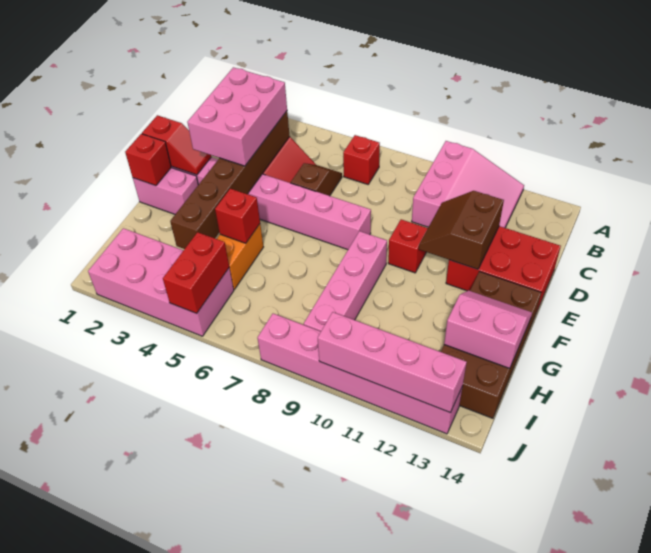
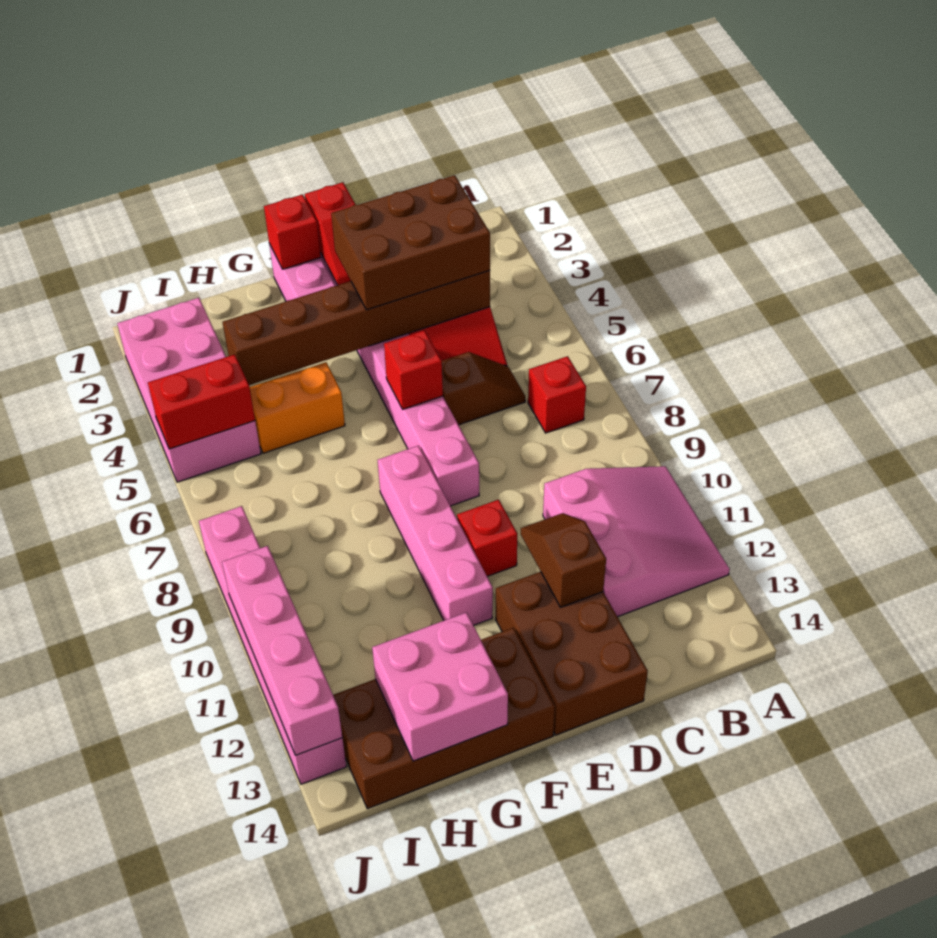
pink 3x3 slope [412,141,524,228] -> pink 3x3 slope turned to [543,466,730,617]
pink 2x3 brick [187,67,287,166] -> brown 2x3 brick [331,175,490,310]
brown 2x2 slope [419,191,504,269] -> brown 1x2 slope [521,513,606,607]
red 2x3 brick [446,226,561,313] -> brown 2x3 brick [496,572,648,735]
pink 1x4 brick [304,231,387,331] -> pink 1x4 brick turned to [378,446,493,625]
red 1x1 brick [215,189,260,243] -> red 1x1 brick moved to [384,330,443,409]
pink 2x2 slope [444,291,532,369] -> pink 2x2 brick [372,612,508,761]

